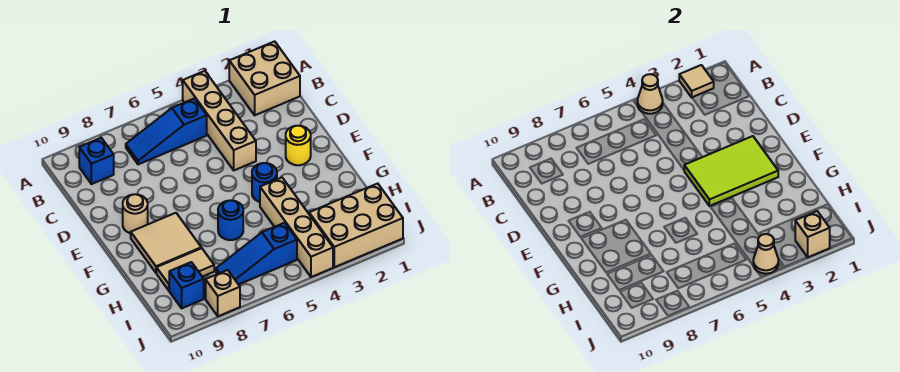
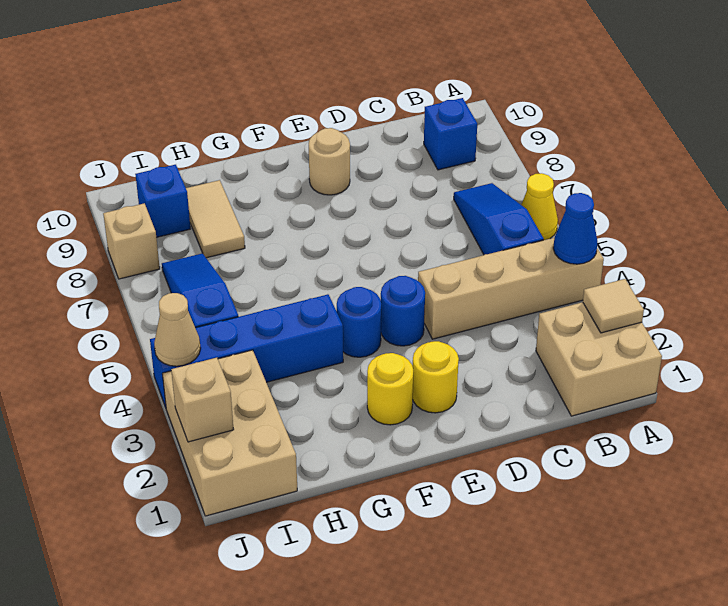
tan 1x1 cone [637,74,663,114] -> blue 1x1 cone [553,193,597,264]
none -> yellow 1x1 cone [521,173,558,240]
lime 2x3 tile [684,136,778,206] -> none
none -> yellow 1x1 round brick [367,353,413,425]
tan 2x2 tile [131,213,201,273] -> none
tan 1x4 brick [260,178,333,277] -> blue 1x4 brick [150,294,343,407]
blue 1x1 round brick [218,200,243,240] -> blue 1x1 round brick moved to [381,276,425,346]

